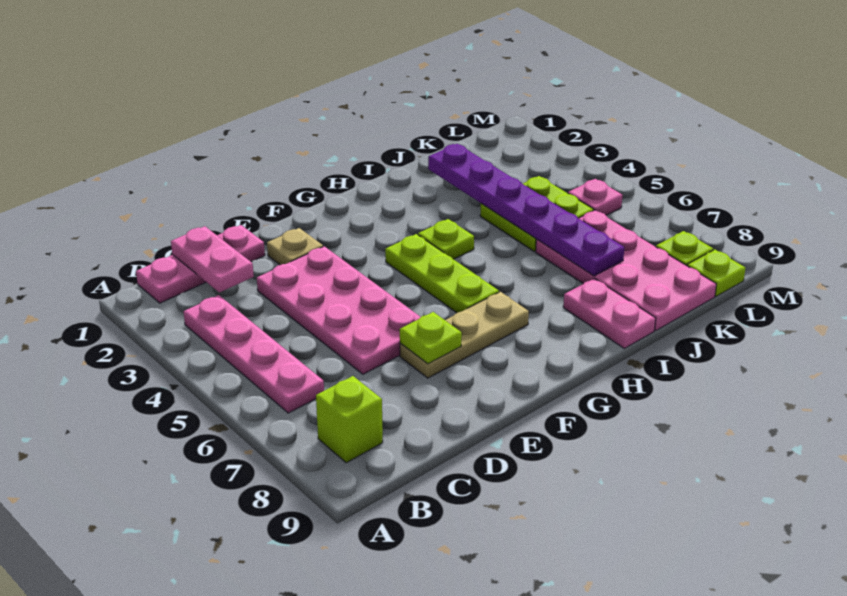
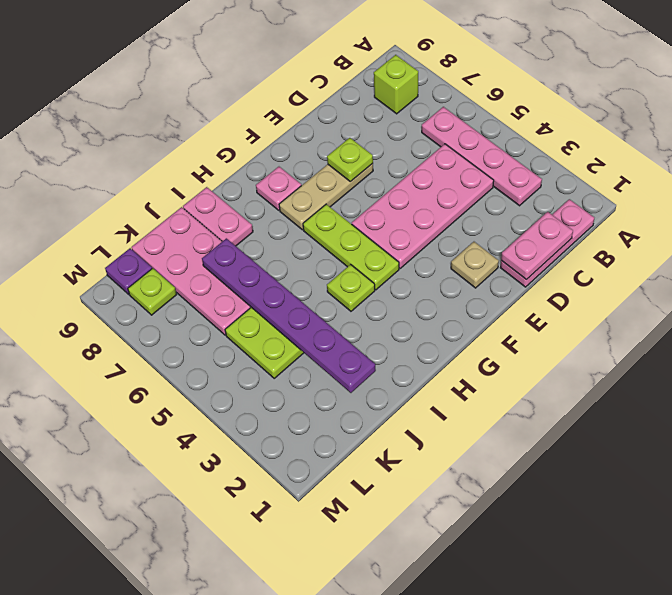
pink 1x2 plate [171,226,254,292] -> pink 1x2 plate turned to [501,212,573,279]
pink 2x4 plate [257,246,420,374] -> pink 2x4 plate turned to [352,144,494,268]
pink 1x1 plate [568,179,622,215] -> pink 1x1 plate moved to [256,167,301,210]
lime 1x1 plate [687,250,745,296] -> purple 1x1 plate [105,248,152,294]

